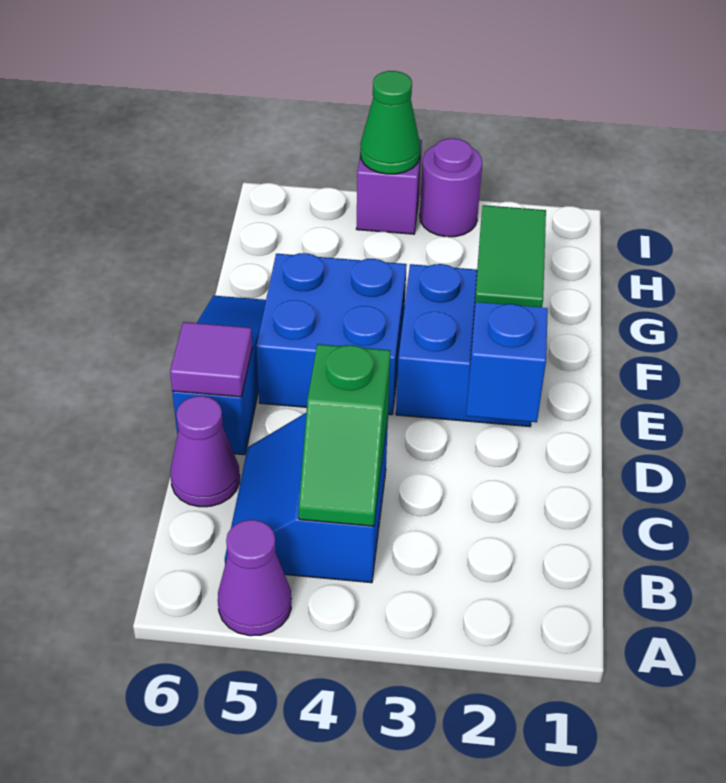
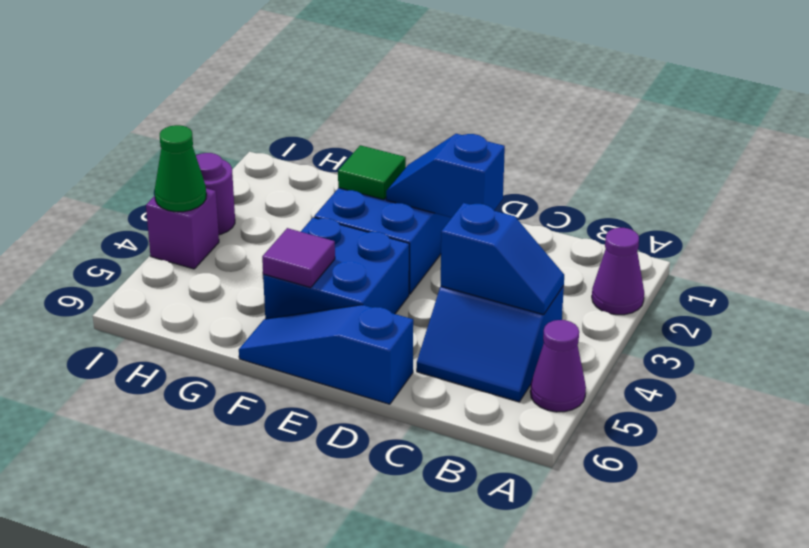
green 1x2 slope [299,344,391,526] -> blue 1x2 slope [441,203,564,315]
purple 1x1 cone [170,396,240,507] -> purple 1x1 cone moved to [592,228,644,315]
purple 1x1 tile [170,322,252,397] -> purple 1x1 tile moved to [262,228,335,288]
green 1x2 tile [474,205,546,308] -> green 1x1 tile [338,145,406,200]

